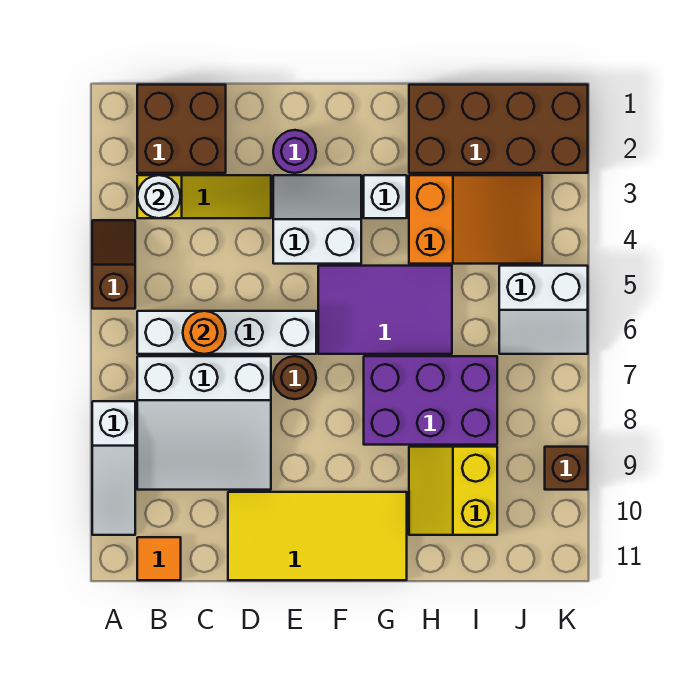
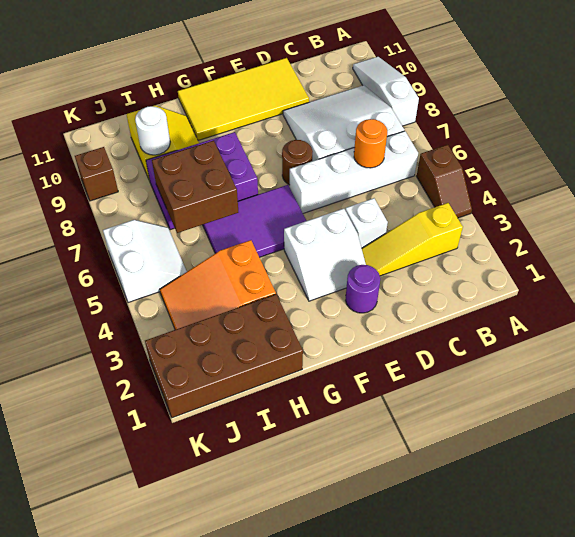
brown 2x2 brick [137,85,226,173] -> brown 2x2 brick moved to [152,141,238,233]
white 1x1 round brick [137,175,180,218] -> white 1x1 round brick moved to [135,106,170,155]
orange 1x1 tile [137,537,181,580] -> none
white 1x1 brick [364,175,407,218] -> white 1x1 brick moved to [345,198,388,248]
white 2x2 slope [499,266,588,354] -> white 2x2 slope turned to [103,220,187,303]

